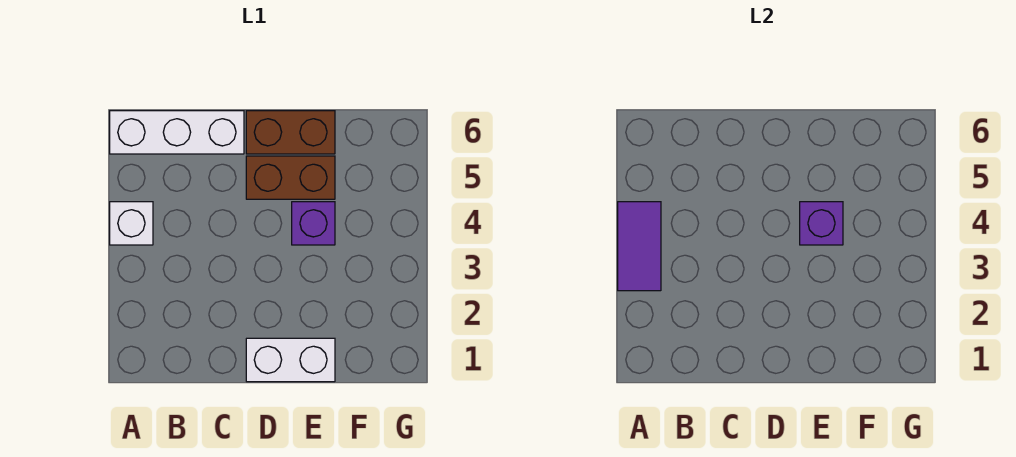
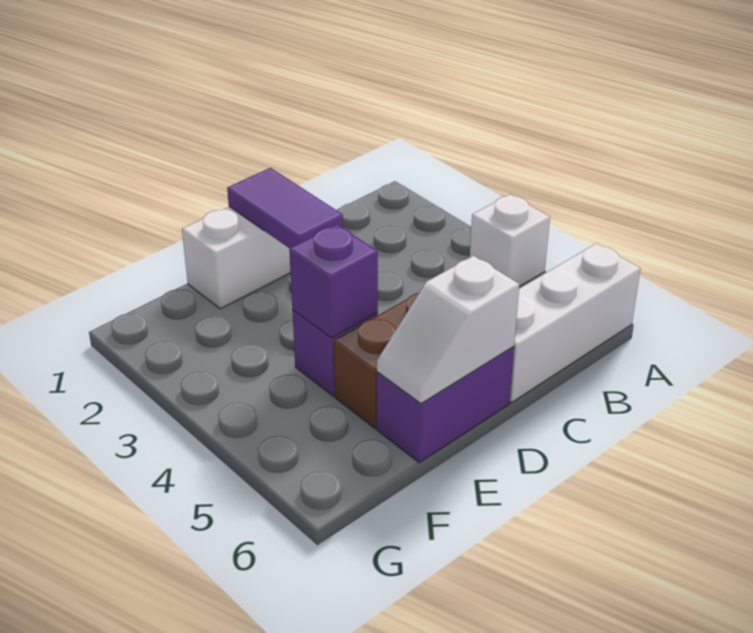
purple 1x2 tile [618,202,661,291] -> purple 1x2 tile moved to [227,168,343,248]
brown 1x2 brick [246,111,335,154] -> purple 1x2 brick [377,347,514,463]
none -> white 1x2 slope [377,256,519,404]

